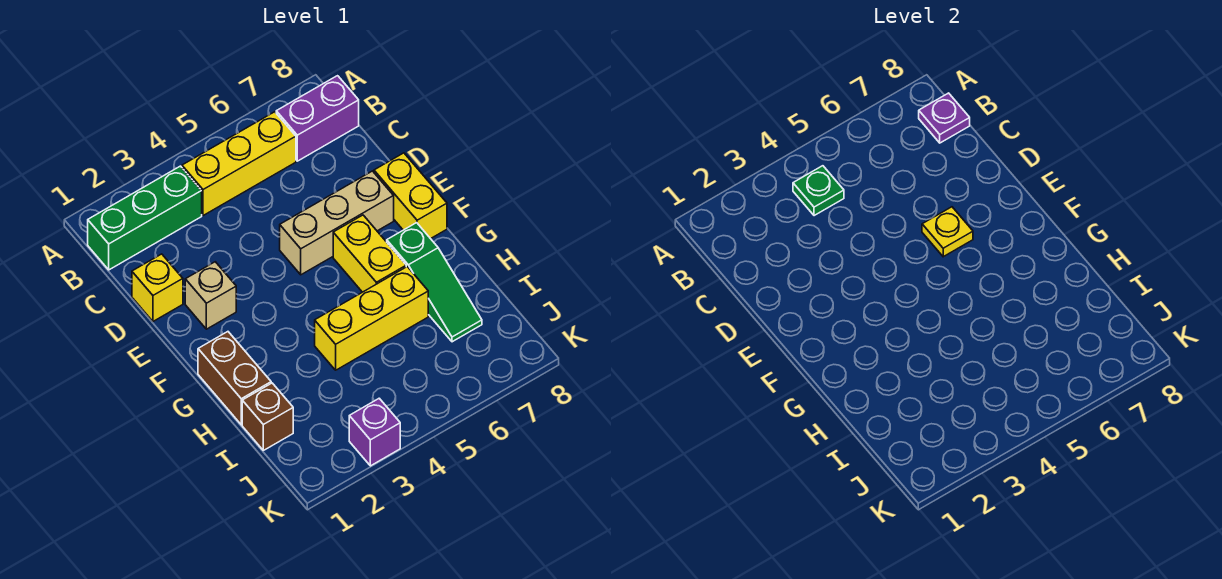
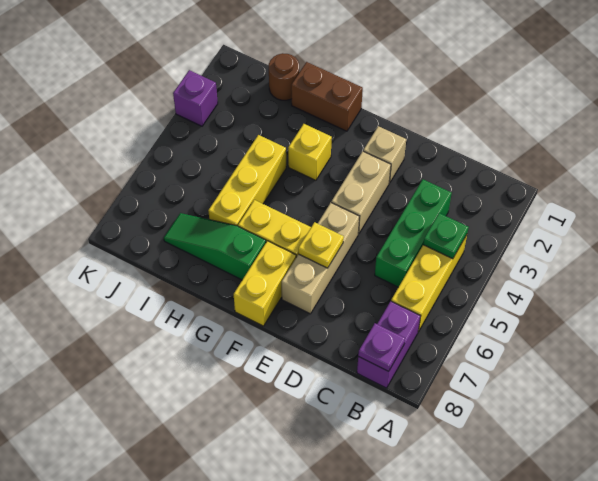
green 1x3 brick [88,166,202,270] -> green 1x3 brick moved to [375,180,451,287]
yellow 1x1 brick [132,254,183,321] -> yellow 1x1 brick moved to [288,124,332,180]
none -> tan 1x2 brick [331,151,391,234]
yellow 1x2 brick [374,153,447,239] -> yellow 1x2 brick turned to [234,241,296,326]
brown 1x1 brick [242,383,293,450] -> brown 1x1 round brick [269,53,299,100]

